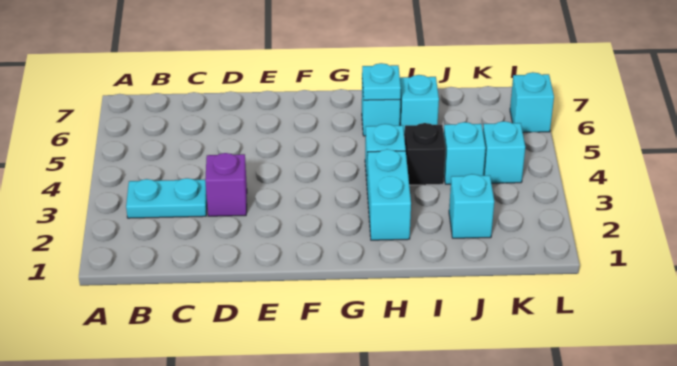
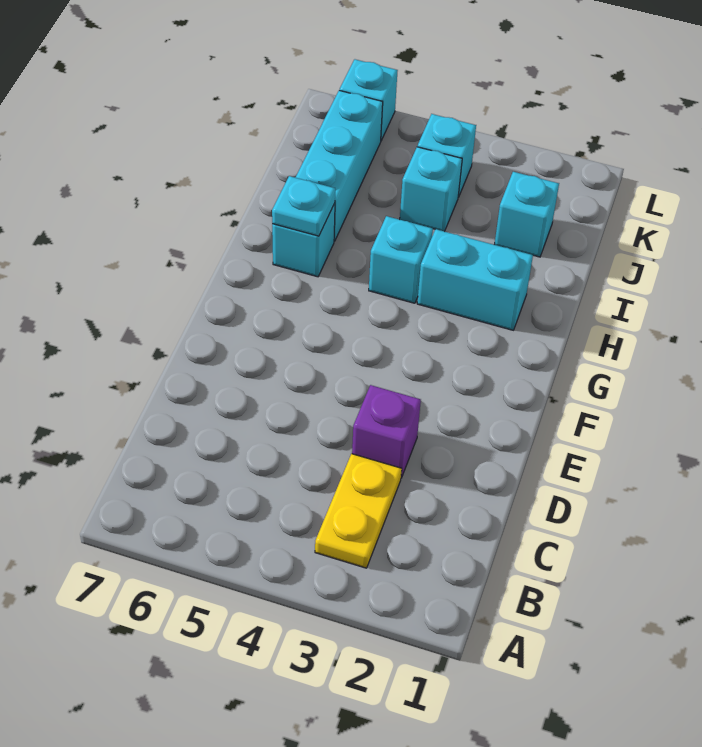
cyan 1x2 plate [126,178,207,218] -> yellow 1x2 plate [315,454,402,568]
black 1x1 brick [404,123,446,185] -> none
cyan 1x1 brick [400,75,439,135] -> cyan 1x3 brick [295,90,383,241]

